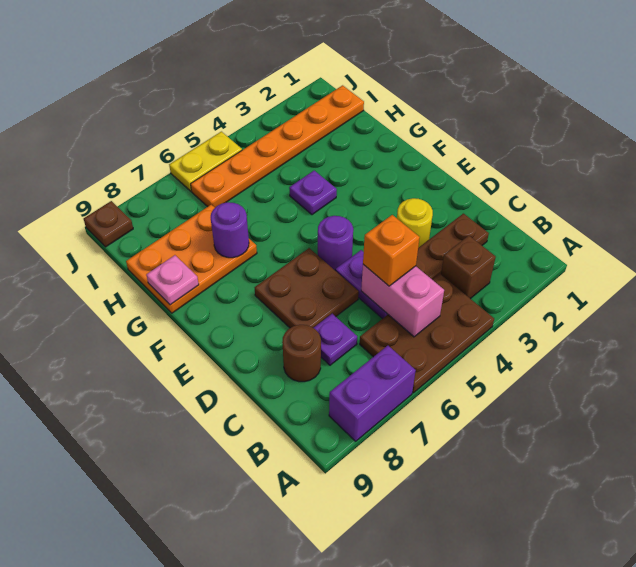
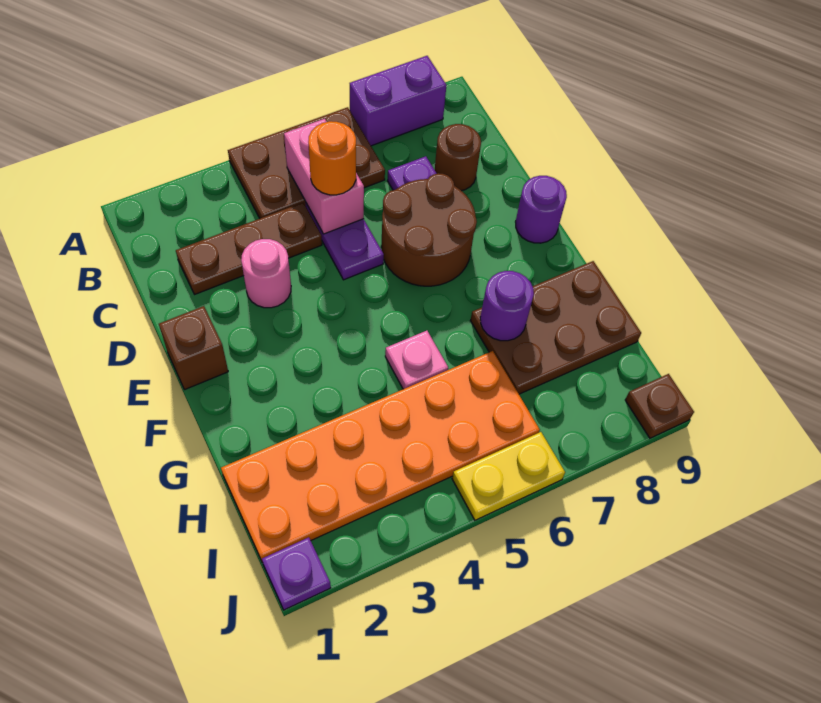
brown 1x1 brick [441,236,496,299] -> brown 1x1 brick moved to [159,306,228,390]
orange 1x1 brick [363,215,420,286] -> orange 1x1 round brick [308,121,356,195]
yellow 1x1 round brick [397,198,433,248] -> pink 1x1 round brick [241,239,291,308]
brown 2x2 plate [255,248,359,328] -> brown 2x2 round brick [381,173,477,286]
purple 1x1 round brick [318,216,353,270] -> purple 1x1 round brick moved to [516,176,567,243]
purple 1x1 plate [289,171,337,215] -> purple 1x1 plate moved to [262,537,331,610]
orange 2x3 plate [126,205,257,313] -> brown 2x3 plate [470,261,641,394]
pink 1x1 plate [146,255,199,305] -> pink 1x1 plate moved to [385,331,448,389]
orange 1x6 plate [191,85,364,207] -> orange 2x6 plate [221,351,540,563]

